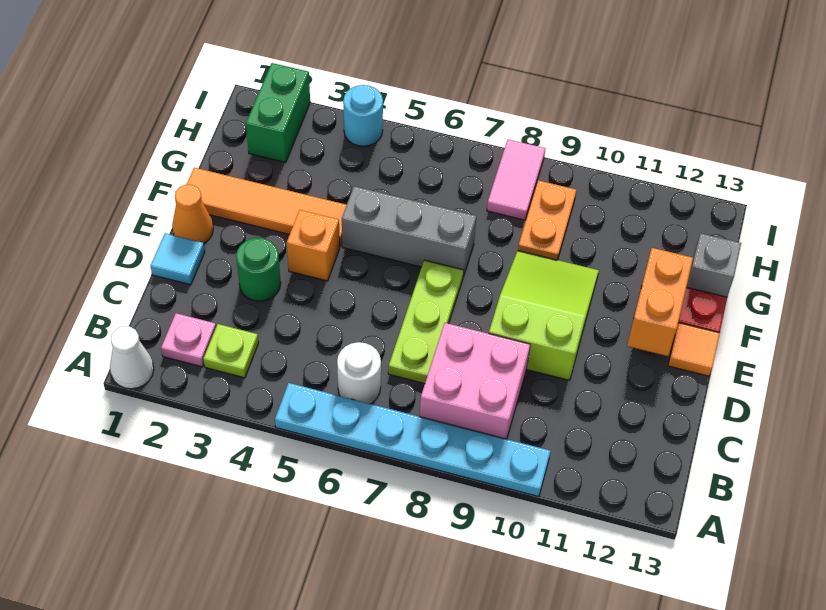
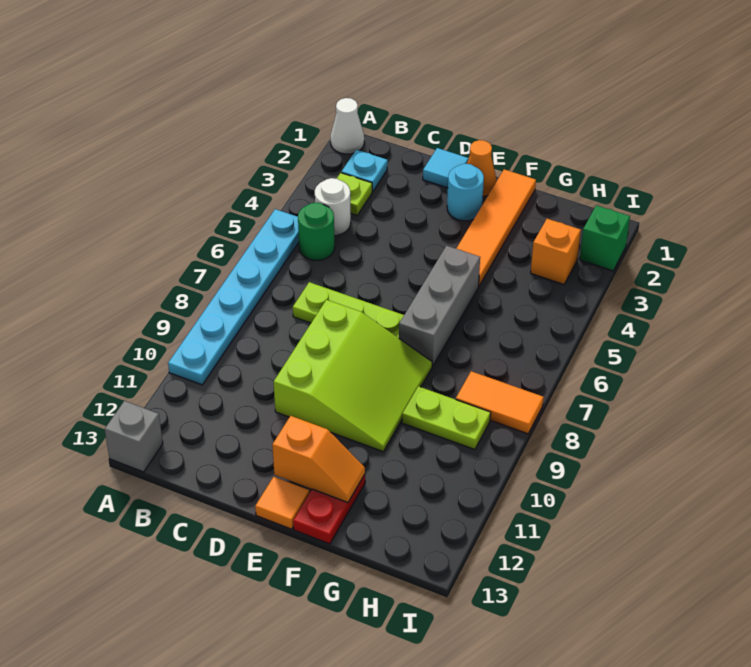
pink 1x1 plate [161,313,216,367] -> cyan 1x1 plate [341,150,388,192]
white 1x1 round brick [337,342,381,404] -> white 1x1 round brick moved to [315,178,351,236]
pink 2x2 brick [420,323,530,439] -> none
green 1x1 round brick [236,238,281,301] -> green 1x1 round brick moved to [298,203,335,260]
lime 2x3 slope [489,251,599,380] -> lime 3x3 slope [274,300,432,452]
orange 1x1 brick [287,210,340,281] -> orange 1x1 brick moved to [531,219,581,284]
orange 1x2 brick [627,248,693,356] -> orange 1x2 slope [272,416,365,502]
orange 1x2 plate [518,180,576,260] -> lime 1x2 plate [402,386,491,450]
grey 1x1 brick [687,234,741,297] -> grey 1x1 brick moved to [105,401,163,472]
green 1x2 brick [246,63,310,163] -> green 1x1 brick [580,205,630,271]
pink 1x2 tile [487,139,545,220] -> orange 1x2 tile [456,371,544,434]
cyan 1x1 round brick [343,85,383,146] -> cyan 1x1 round brick moved to [447,164,484,221]

